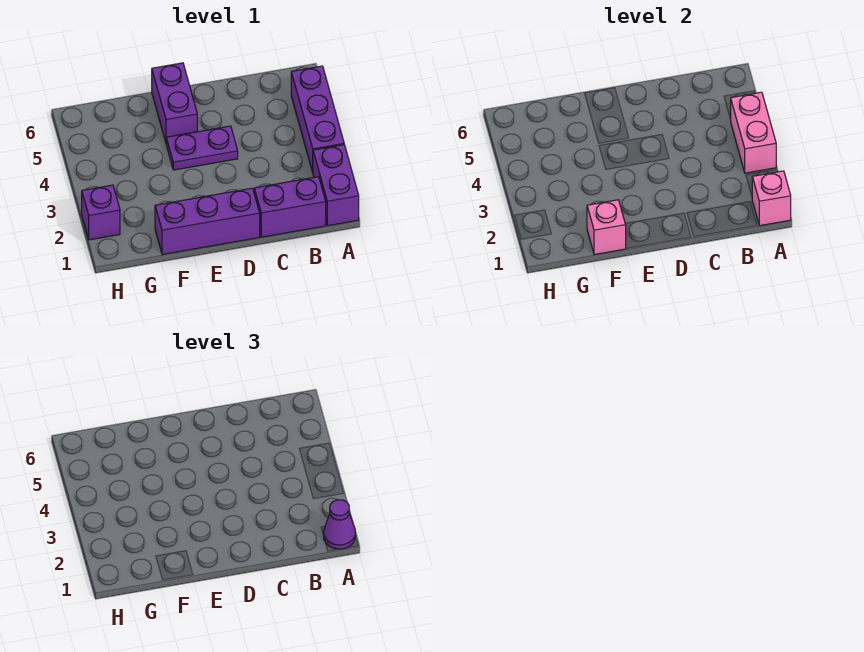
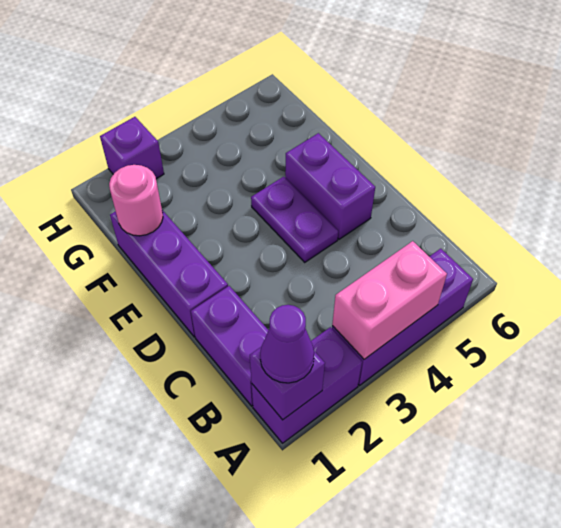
pink 1x1 brick [752,171,791,226] -> purple 1x1 brick [250,347,325,420]
purple 1x2 brick [152,63,197,142] -> purple 1x2 brick turned to [285,133,375,239]
pink 1x1 brick [587,200,626,255] -> pink 1x1 round brick [109,165,163,236]

